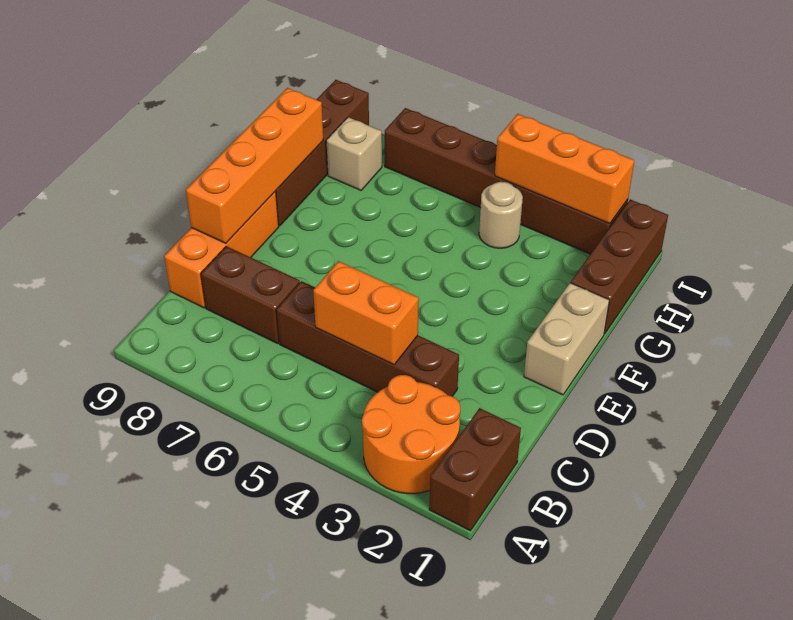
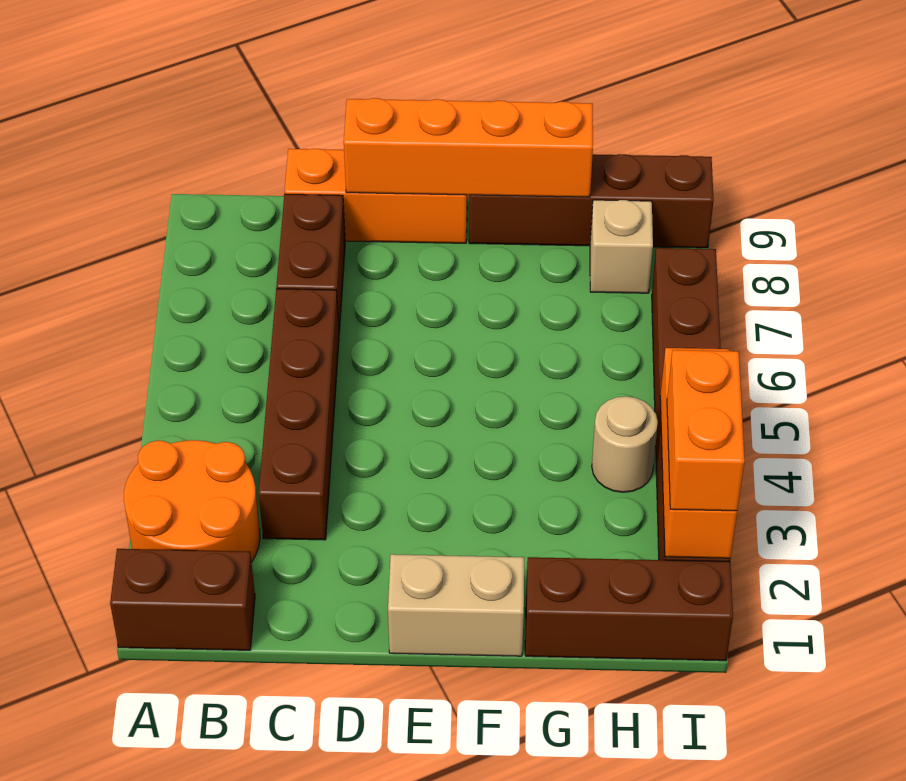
orange 1x2 brick [313,261,419,365] -> orange 1x2 brick moved to [667,350,745,511]

